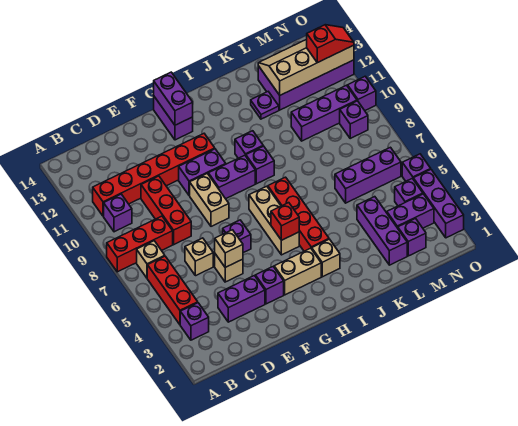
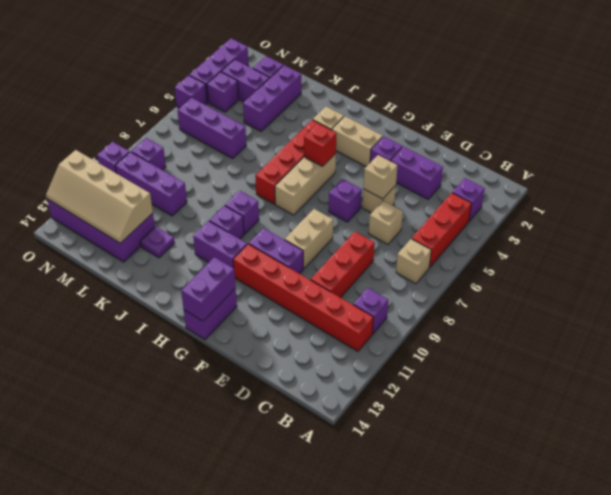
red 1x3 brick [107,216,173,272] -> none
purple 1x2 brick [208,155,255,199] -> purple 1x2 brick moved to [193,221,247,268]
red 1x2 slope [307,25,354,63] -> none

